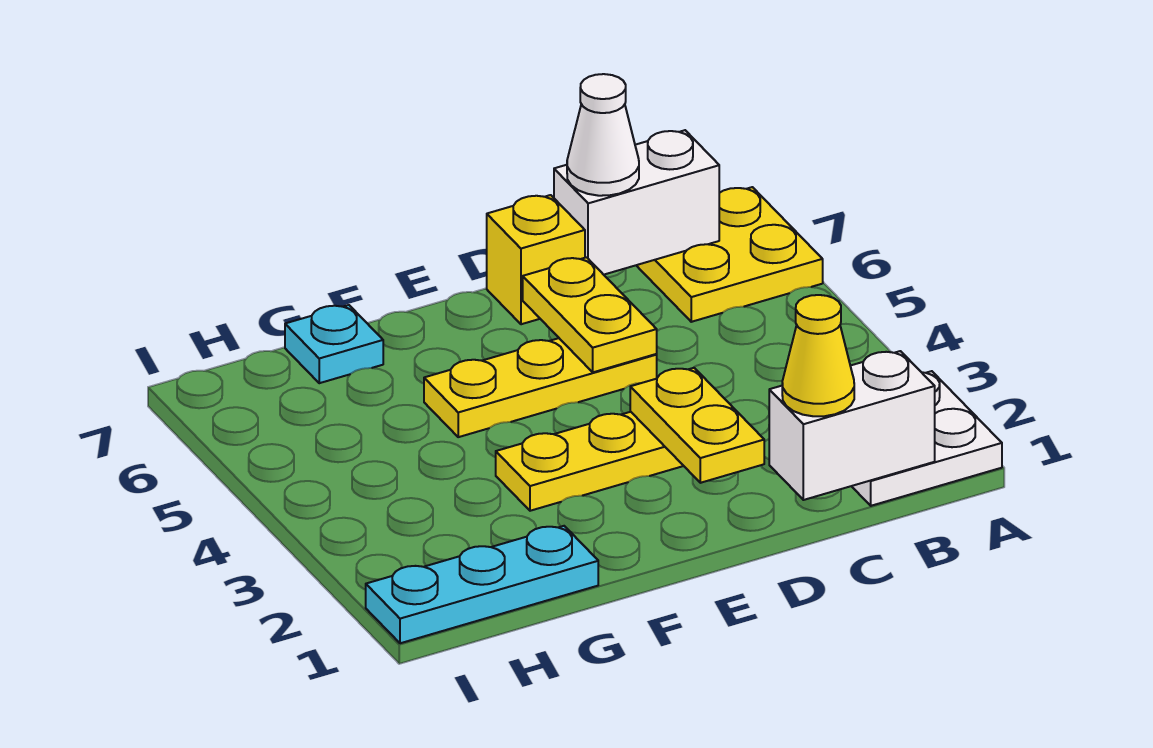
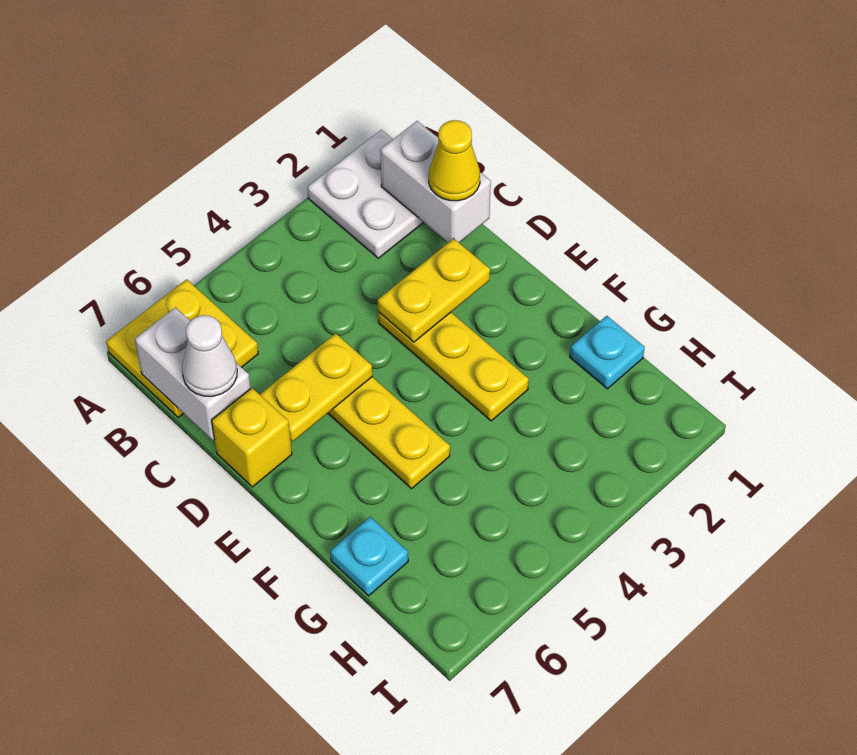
cyan 1x3 plate [366,526,598,643] -> cyan 1x1 plate [570,316,645,389]

